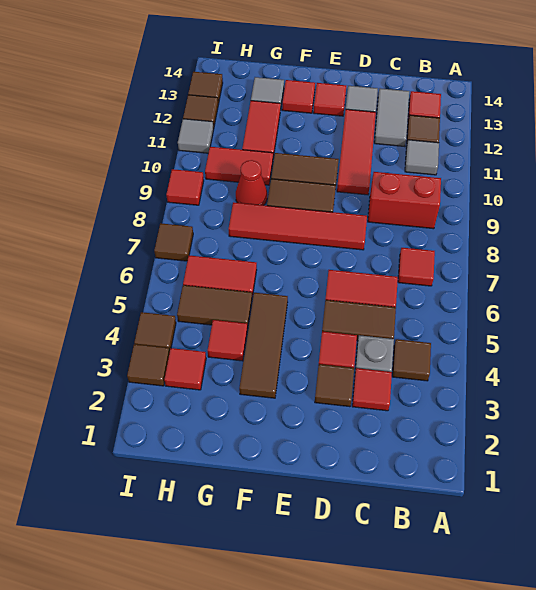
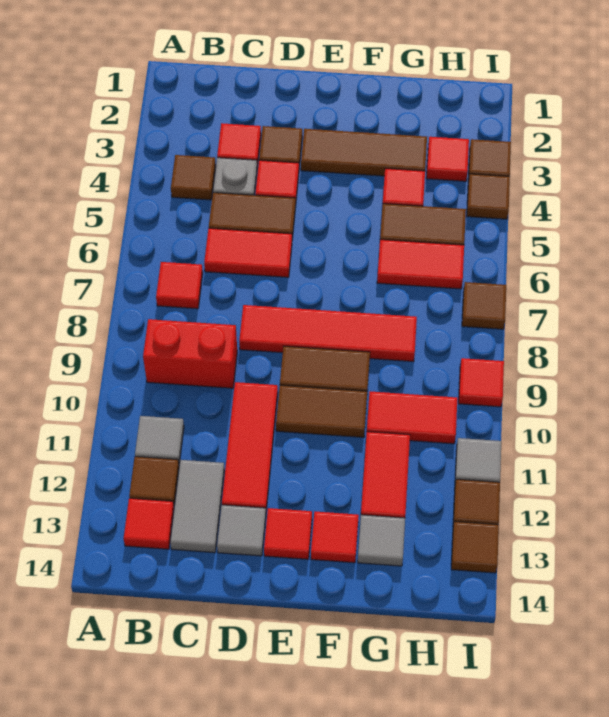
brown 1x3 tile [239,293,288,398] -> brown 1x3 tile turned to [301,129,427,176]
red 1x1 cone [236,160,267,205] -> none

